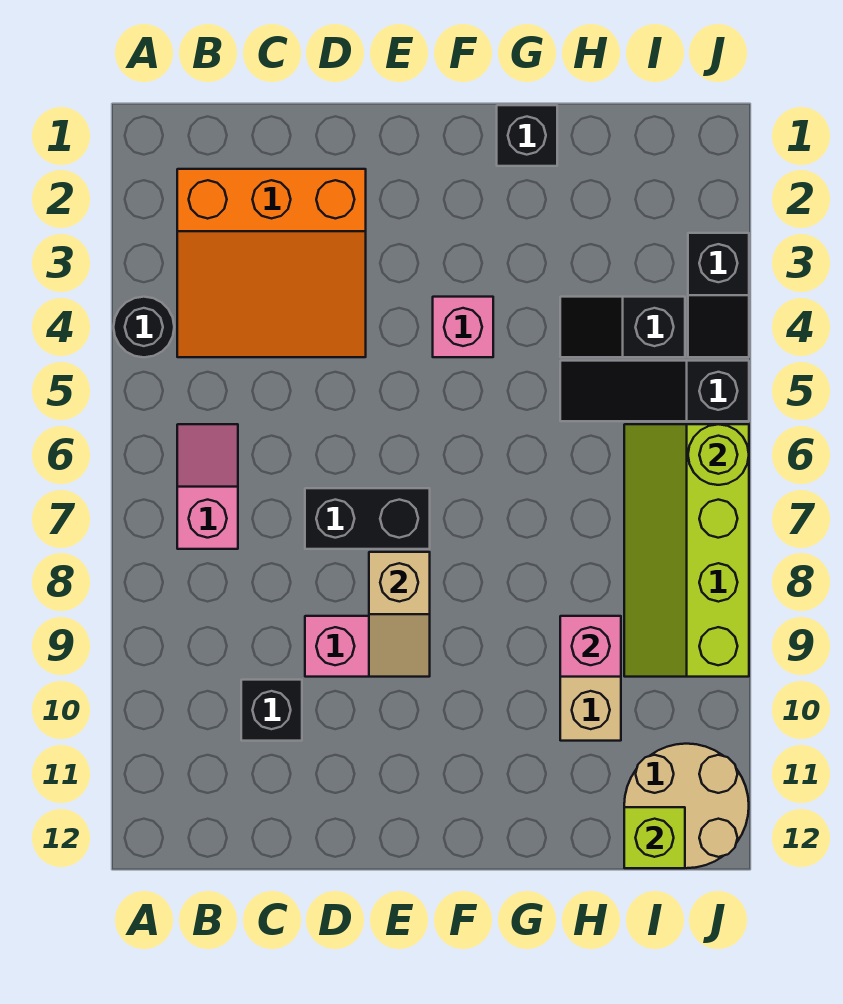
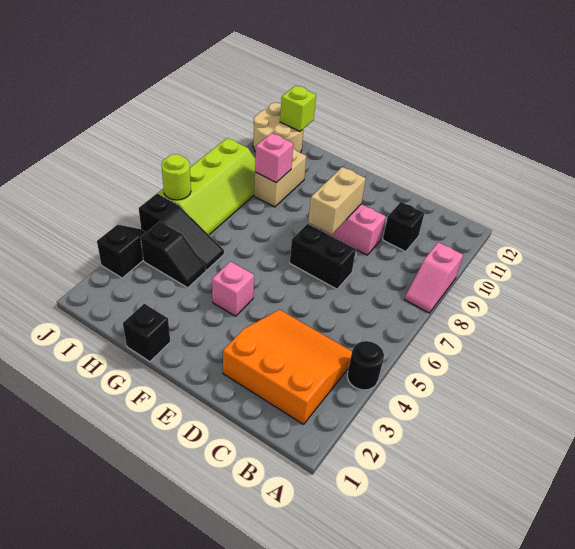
pink 1x2 slope [177,424,238,549] -> pink 1x2 slope moved to [405,242,463,313]
tan 1x2 slope [369,552,430,677] -> tan 1x2 brick [308,167,366,235]

